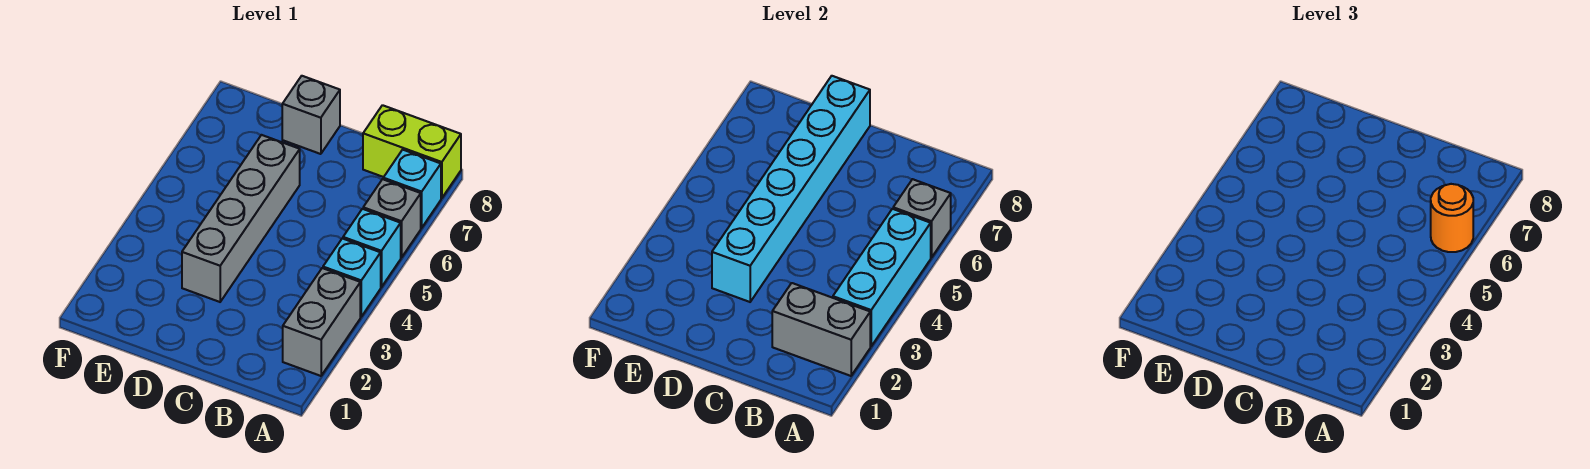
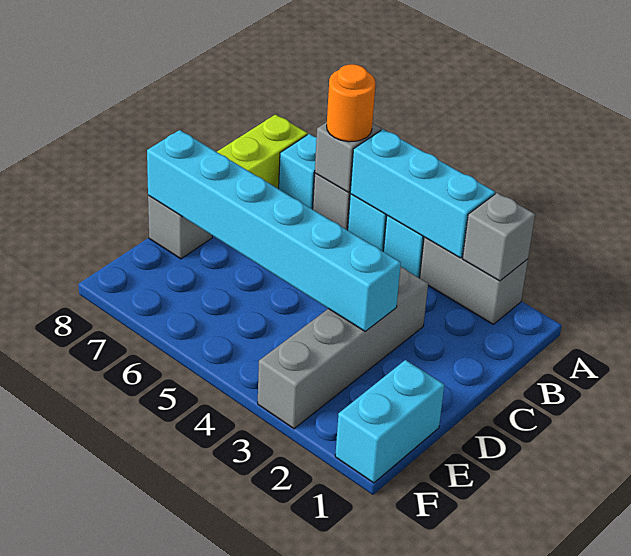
grey 1x2 brick [772,283,870,376] -> grey 1x1 brick [463,193,535,281]
grey 1x4 brick [182,135,300,302] -> grey 1x4 brick turned to [258,267,428,429]
none -> cyan 1x2 brick [335,360,444,483]

